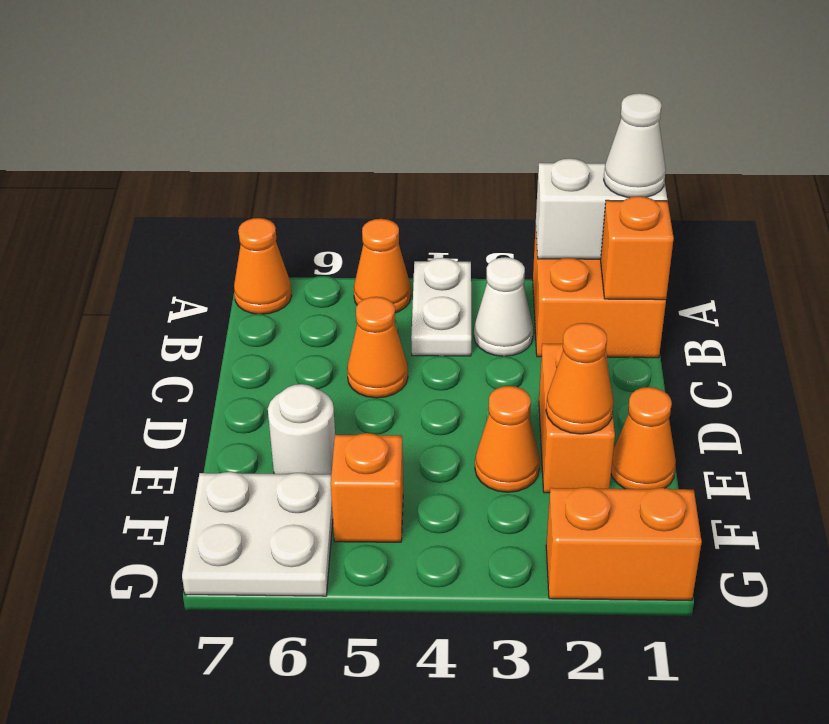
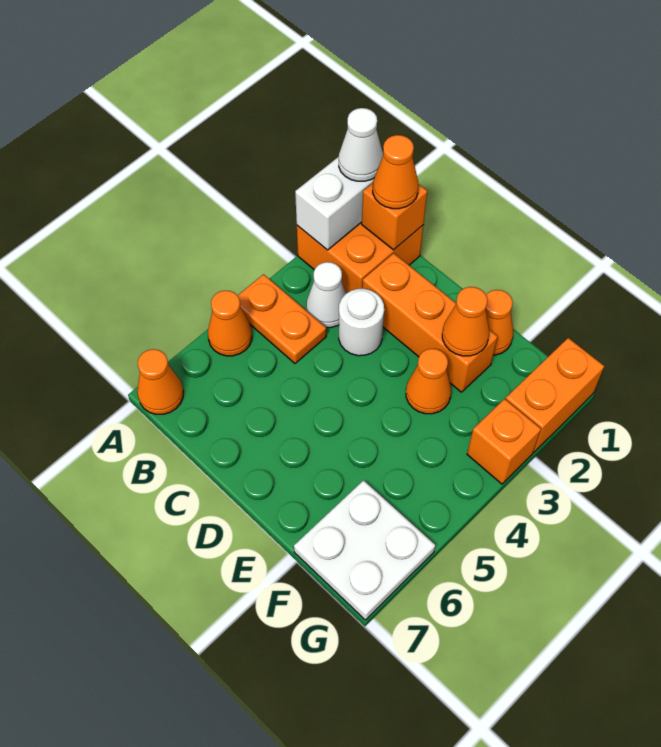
white 1x2 plate [411,258,471,356] -> orange 1x2 plate [238,274,326,363]
orange 1x1 cone [347,297,408,398] -> orange 1x1 cone moved to [373,135,419,209]
orange 1x2 brick [539,344,615,493] -> orange 1x3 brick [362,253,498,392]
white 1x1 round brick [268,384,335,474] -> white 1x1 round brick moved to [339,289,384,356]
orange 1x1 brick [331,433,403,542] -> orange 1x1 brick moved to [467,399,541,484]

